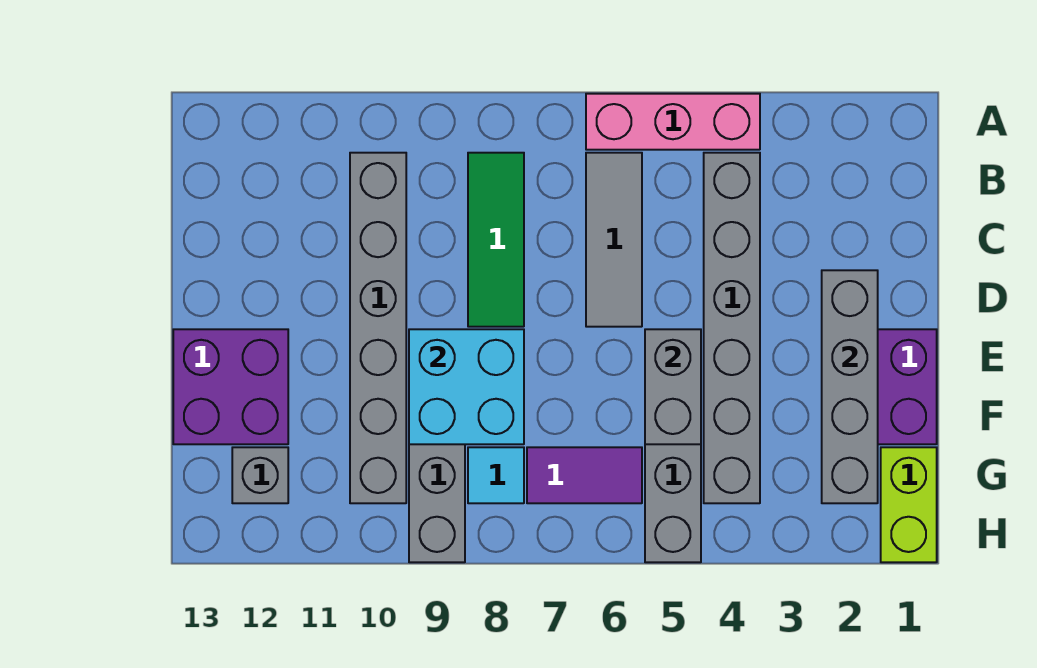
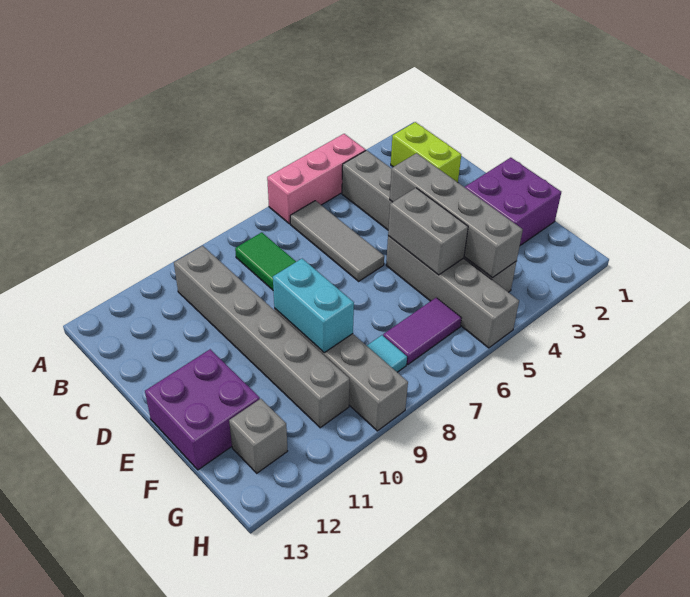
grey 1x4 brick [822,270,878,503] -> grey 1x4 brick moved to [390,153,523,278]
cyan 2x2 brick [409,329,524,444] -> cyan 1x2 brick [273,259,354,353]
lime 1x2 brick [881,447,937,562] -> lime 1x2 brick moved to [391,122,461,182]

